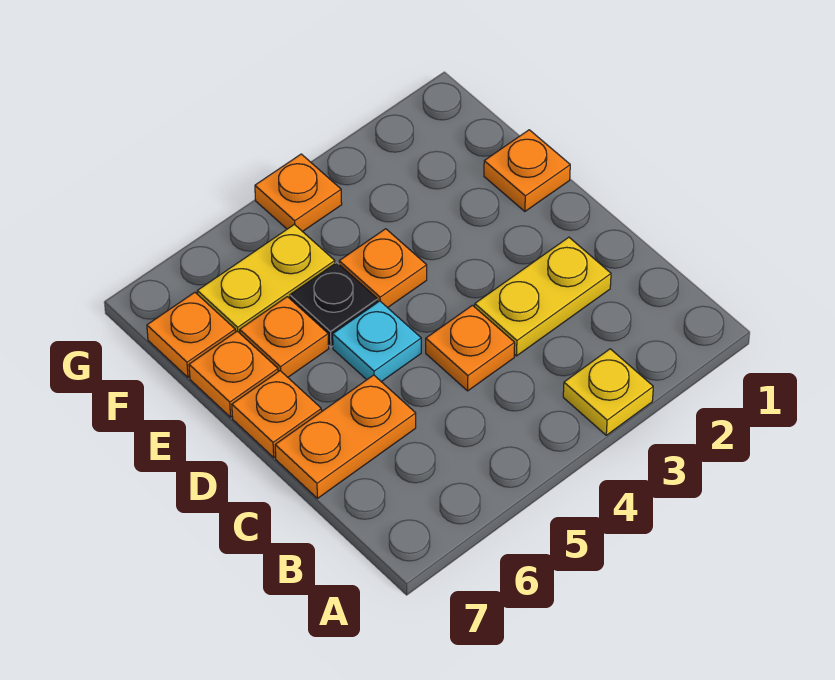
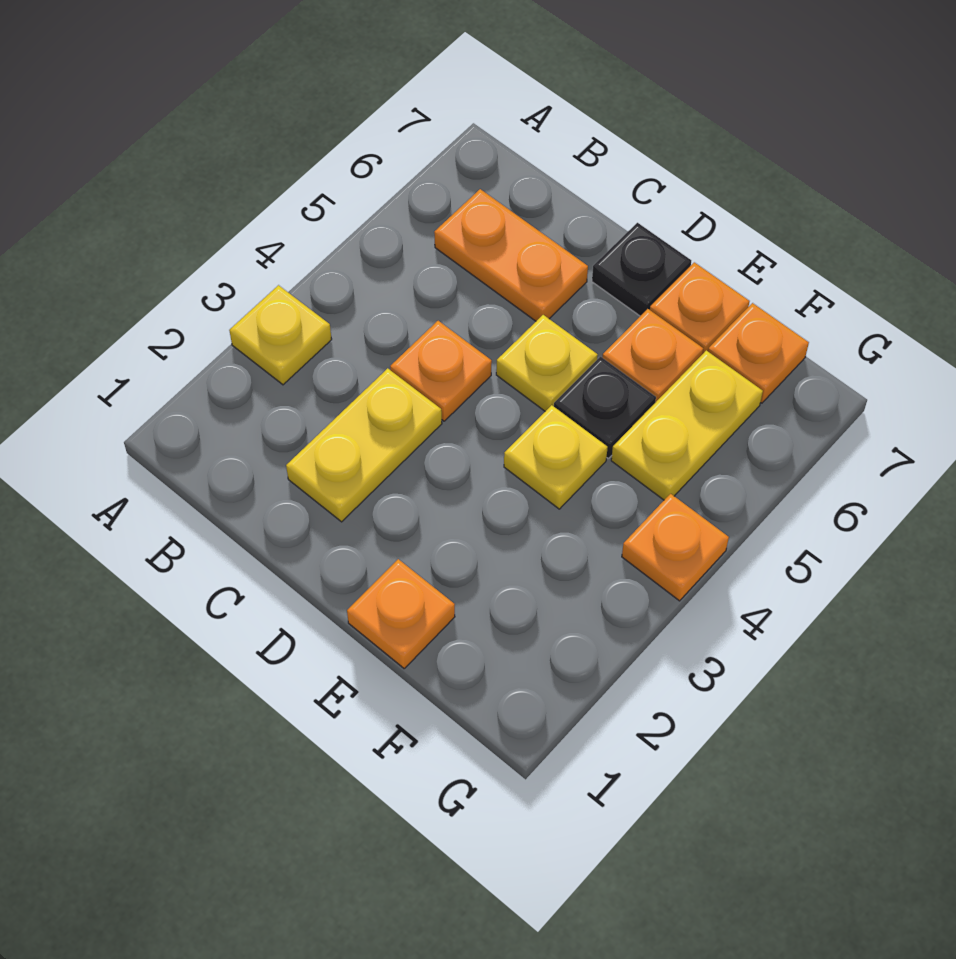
orange 1x2 plate [275,375,416,498] -> orange 1x2 plate turned to [434,189,588,321]
cyan 1x1 plate [333,301,421,382] -> yellow 1x1 plate [496,315,598,411]
orange 1x1 plate [232,371,322,457] -> black 1x1 plate [592,223,691,316]
orange 1x1 plate [339,229,427,308] -> yellow 1x1 plate [504,405,608,509]

